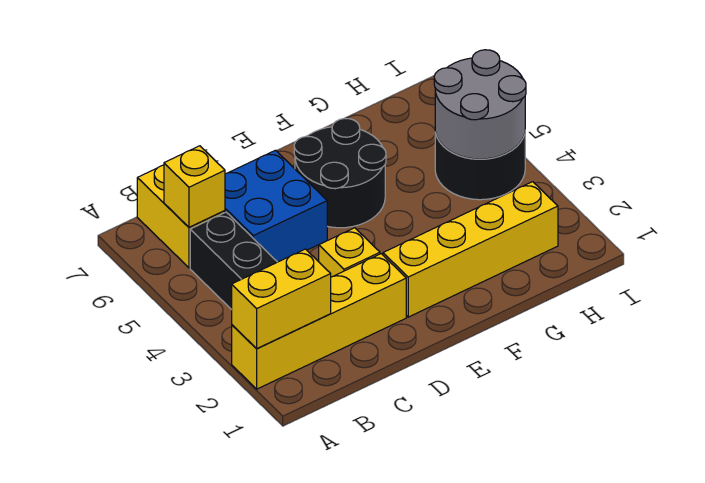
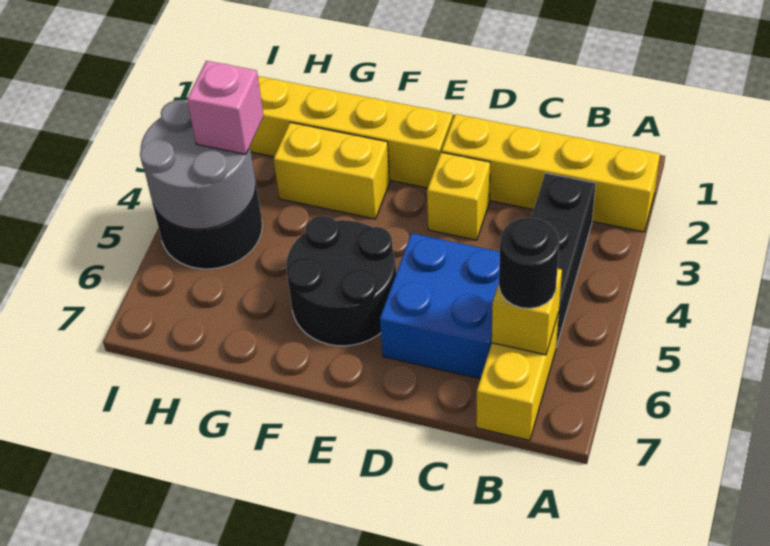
yellow 1x2 brick [232,249,331,349] -> yellow 1x2 brick moved to [274,122,390,219]
none -> black 1x1 round brick [499,218,560,308]
none -> pink 1x1 brick [187,61,264,154]

